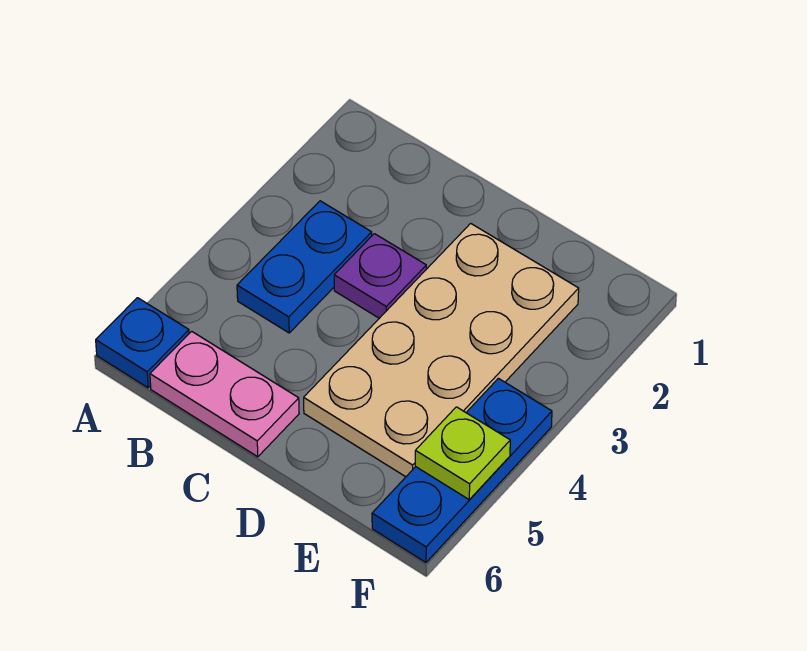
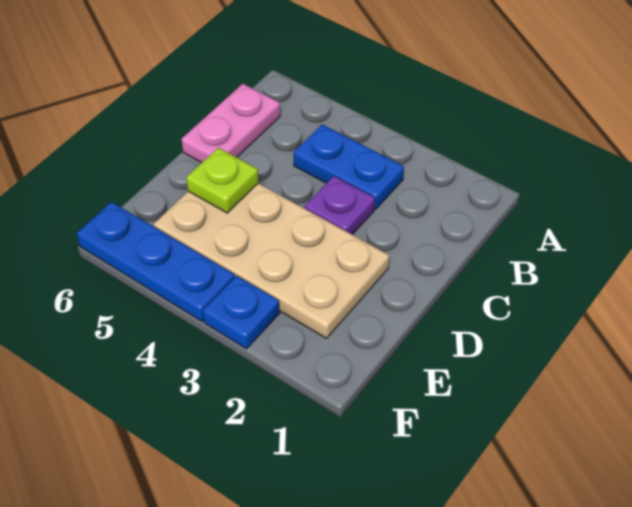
blue 1x1 plate [96,298,189,388] -> blue 1x1 plate moved to [203,276,279,349]
lime 1x1 plate [415,407,510,499] -> lime 1x1 plate moved to [186,148,259,213]

